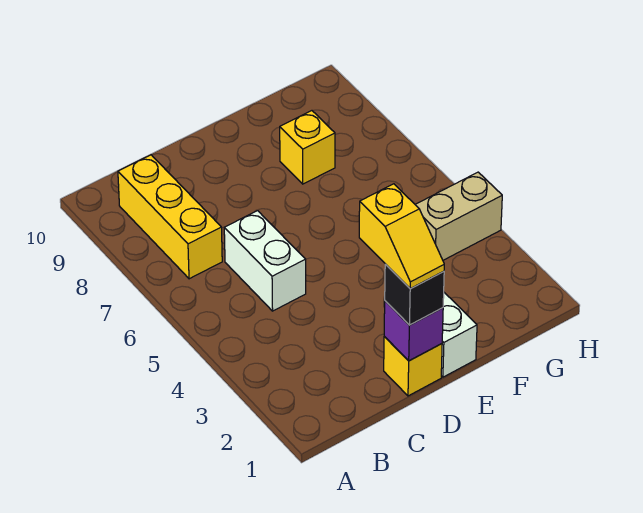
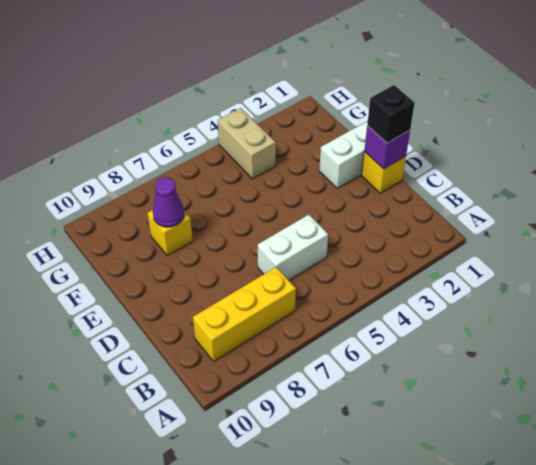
yellow 1x2 slope [359,184,444,288] -> none
none -> purple 1x1 cone [153,178,184,227]

